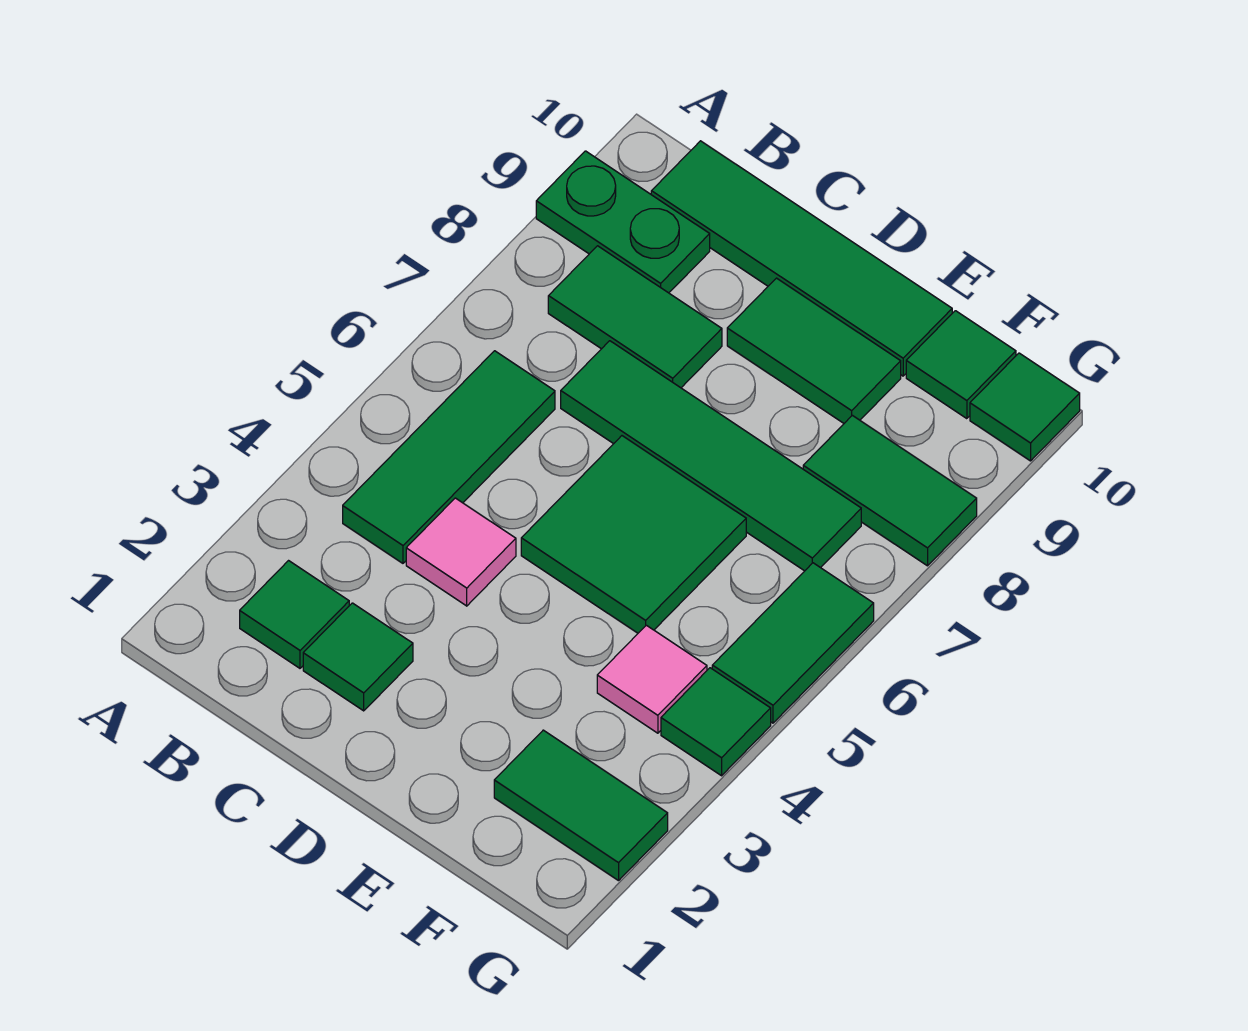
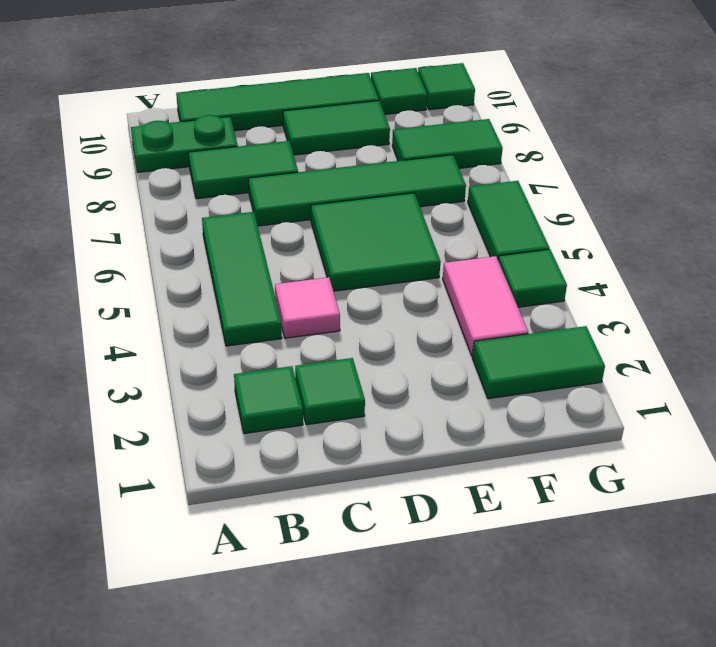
pink 1x1 tile [597,625,707,733] -> pink 1x2 tile [443,256,528,356]

